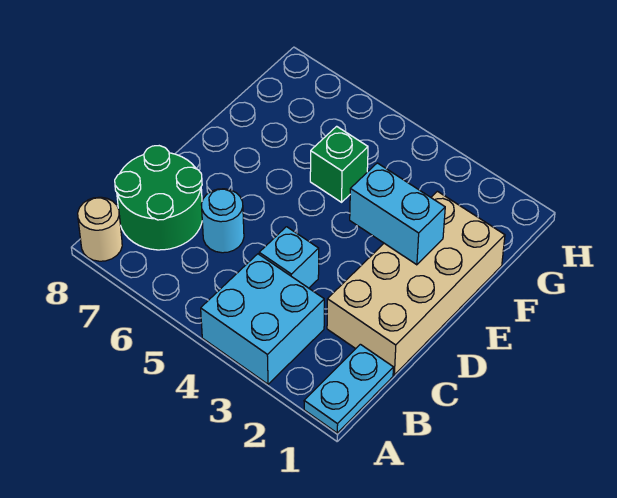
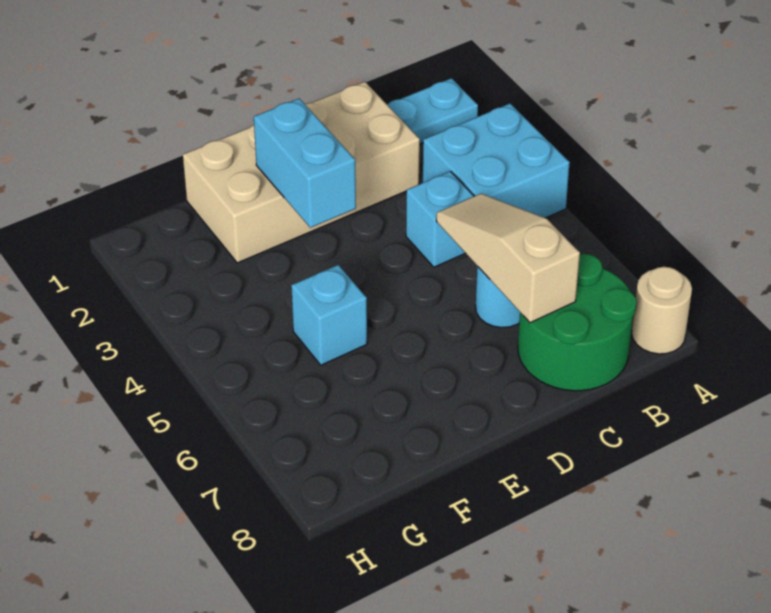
none -> tan 1x3 slope [436,194,580,323]
green 1x1 brick [310,126,368,202] -> cyan 1x1 brick [291,265,367,365]

